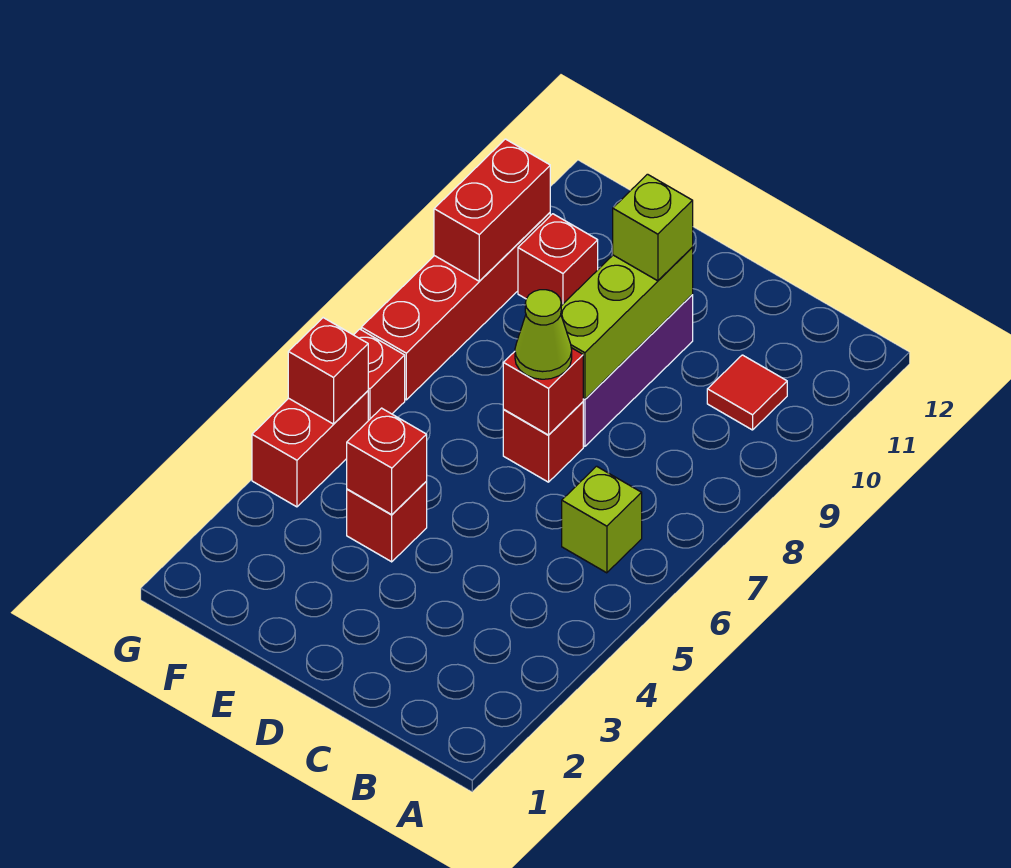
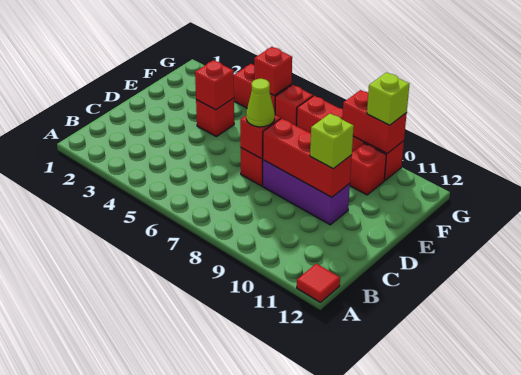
lime 1x1 brick [562,466,642,573] -> lime 1x1 brick moved to [367,73,409,125]
red 1x1 tile [707,355,787,430] -> red 1x1 tile moved to [297,264,340,302]
lime 1x3 brick [561,248,693,399] -> red 1x3 brick [262,118,352,197]

